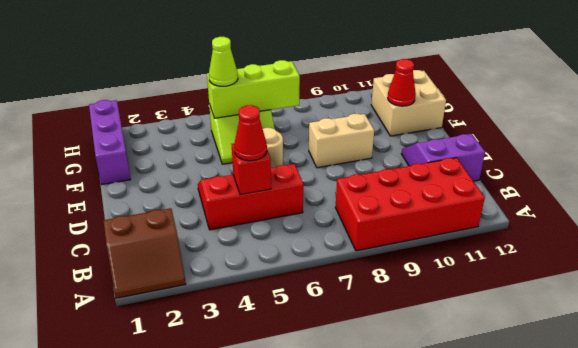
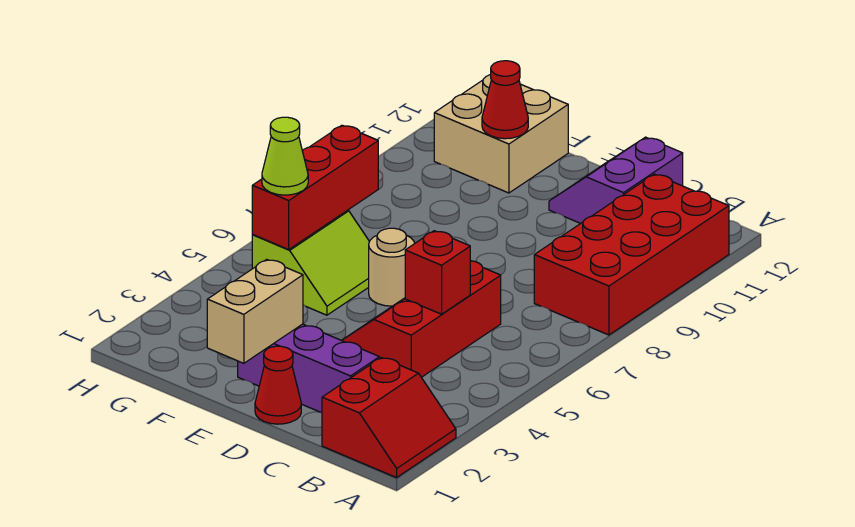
brown 2x2 slope [103,208,186,298] -> red 2x2 slope [322,357,456,478]
red 1x1 cone [234,105,267,161] -> red 1x1 cone moved to [255,346,301,424]
tan 1x2 brick [309,114,374,168] -> tan 1x2 brick moved to [207,259,303,363]
purple 1x3 brick [89,100,131,185] -> purple 1x3 brick moved to [238,324,379,413]
lime 1x3 brick [207,60,300,118] -> red 1x3 brick [252,125,378,249]

